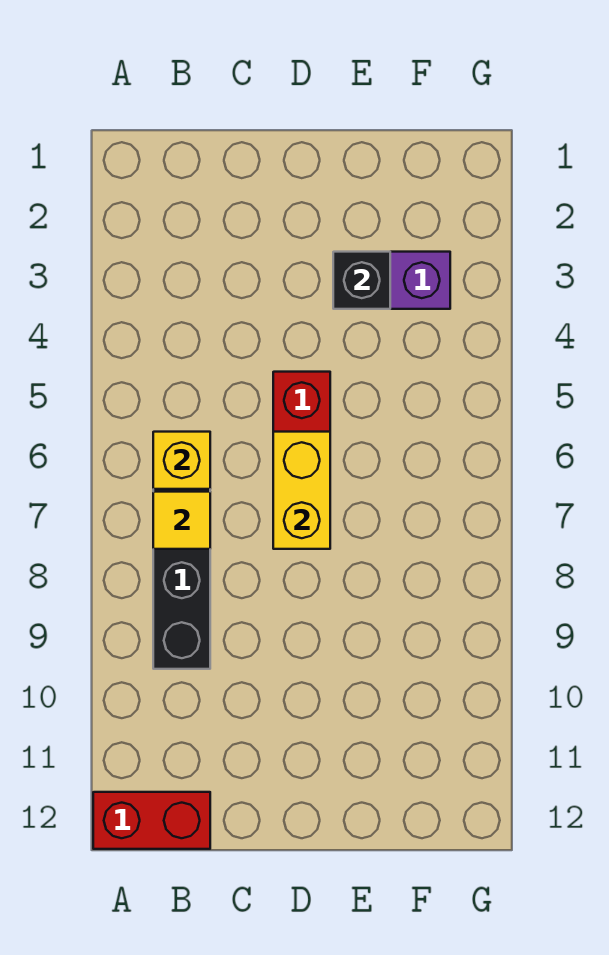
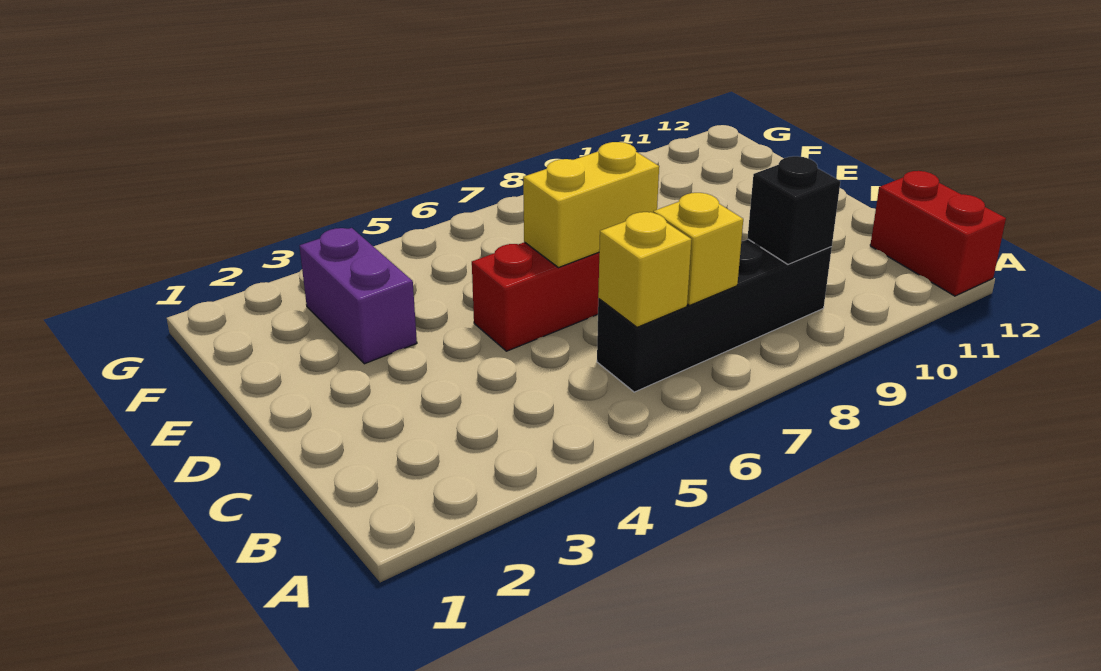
yellow 1x1 tile [153,492,210,549] -> yellow 1x1 brick [653,193,743,305]
black 1x1 brick [333,252,390,309] -> black 1x1 brick moved to [747,156,840,264]

